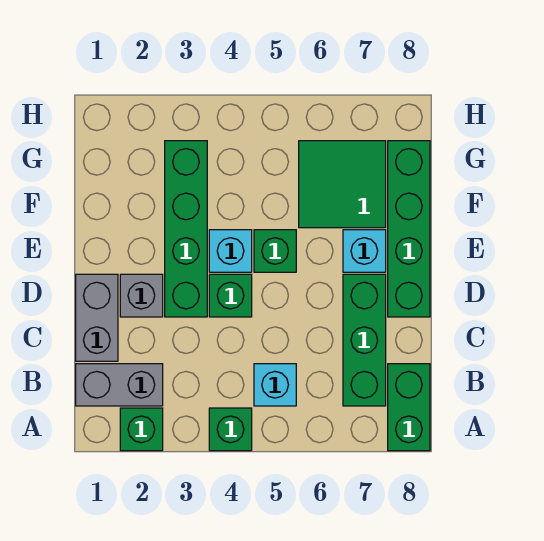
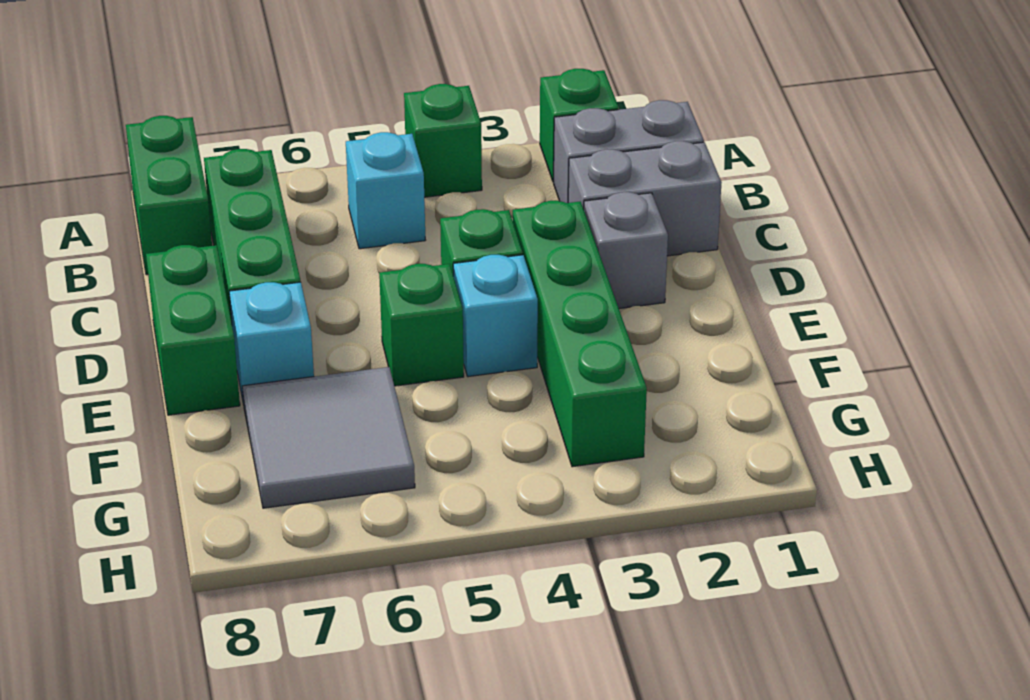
grey 1x2 brick [76,274,118,361] -> grey 1x2 brick turned to [568,141,722,256]
green 1x4 brick [388,141,430,317] -> green 1x2 brick [146,245,240,415]
green 2x2 tile [299,141,386,228] -> grey 2x2 tile [242,367,415,508]

